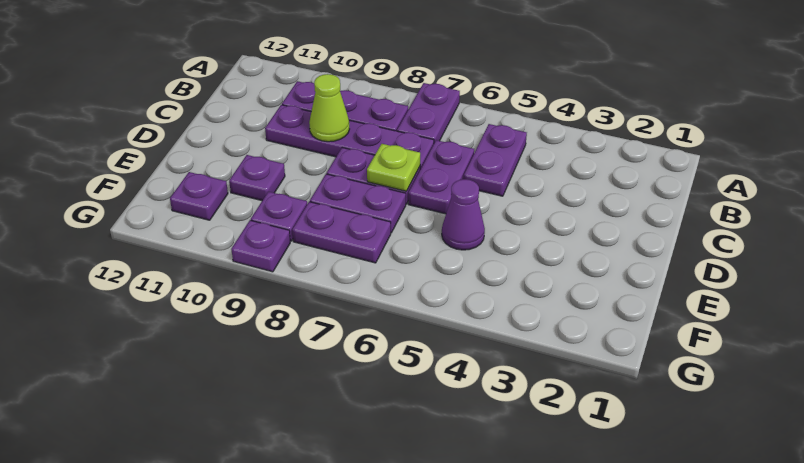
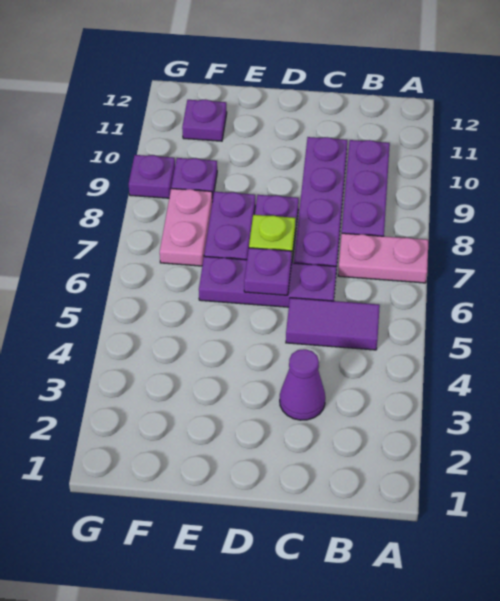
purple 1x2 plate [397,83,460,143] -> pink 1x2 plate [338,233,428,283]
purple 1x2 plate [464,124,527,196] -> purple 1x2 tile [286,298,380,350]
purple 1x2 plate [408,140,474,214] -> purple 1x3 plate [199,256,337,307]
lime 1x1 cone [309,74,349,142] -> none
purple 1x1 cone [442,179,485,250] -> purple 1x1 cone moved to [280,349,325,420]
purple 1x1 plate [229,155,285,201] -> purple 1x1 plate moved to [244,248,292,295]
purple 1x2 plate [292,202,391,263] -> pink 1x2 plate [160,188,212,266]

